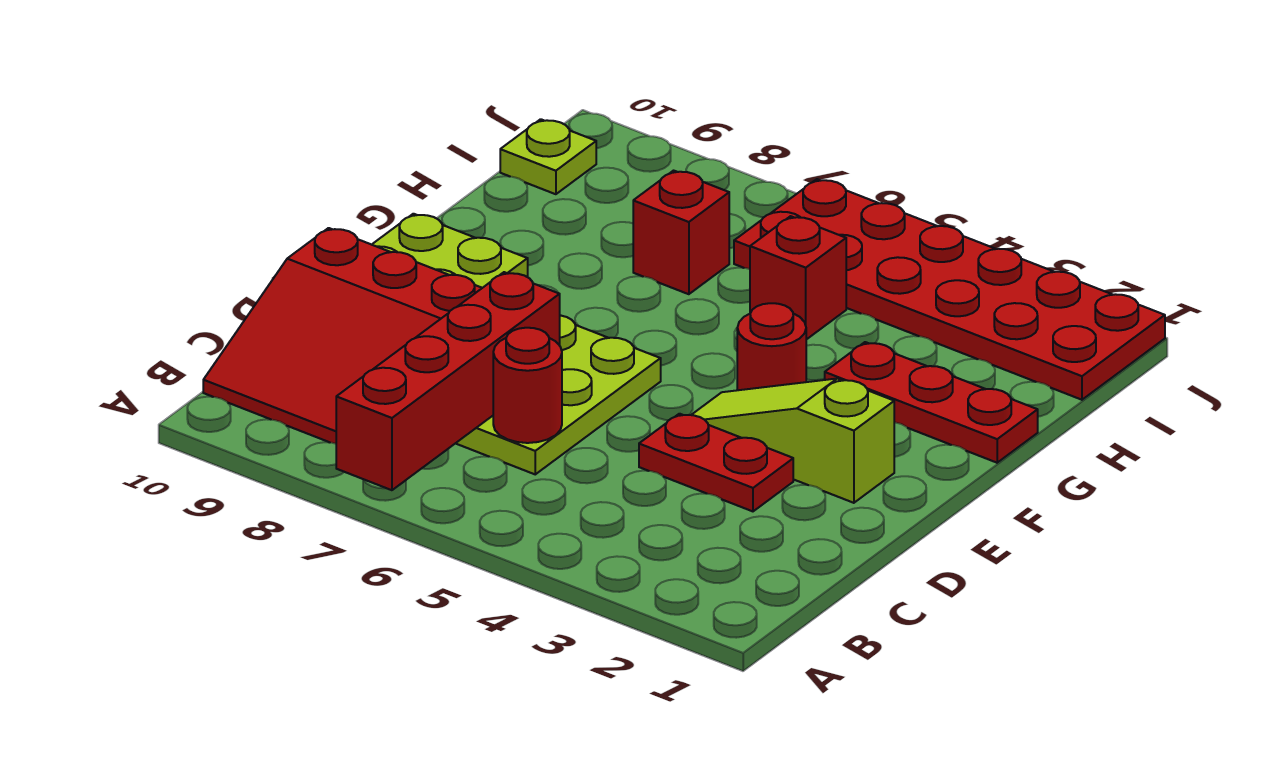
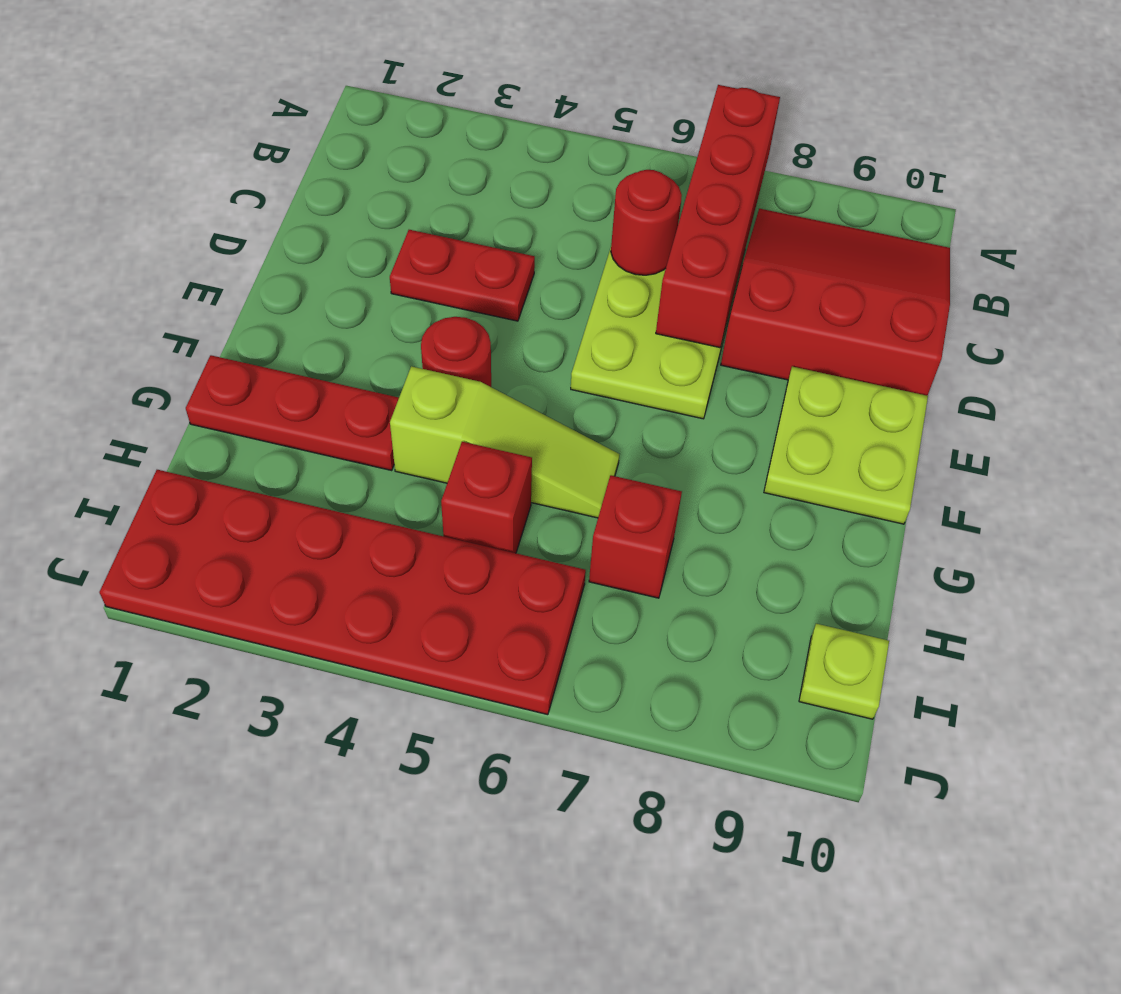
lime 1x3 slope [692,379,894,503] -> lime 1x3 slope moved to [390,366,619,518]

